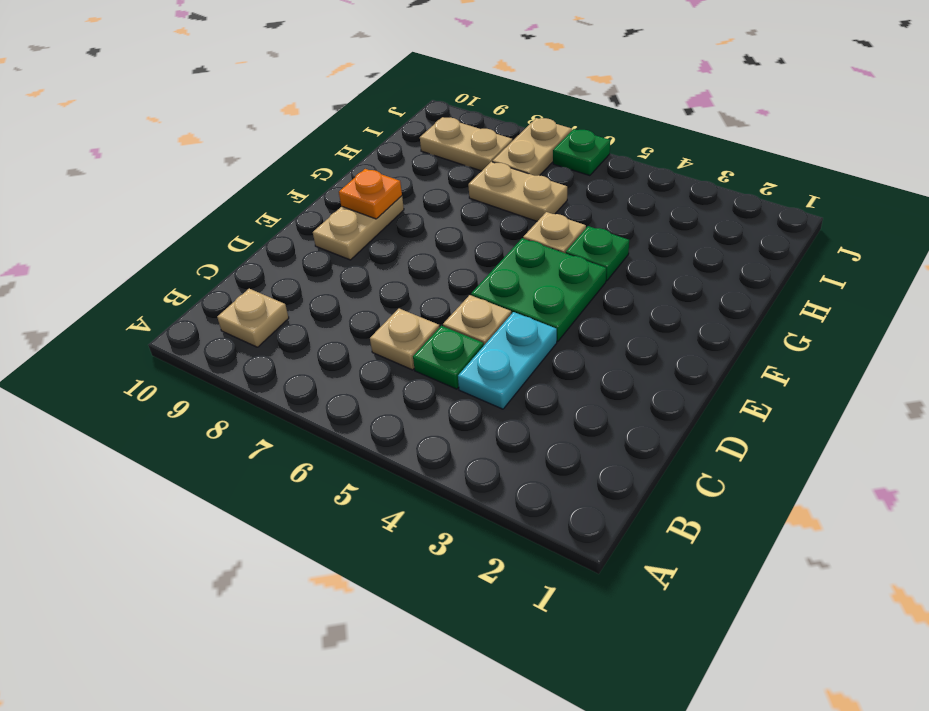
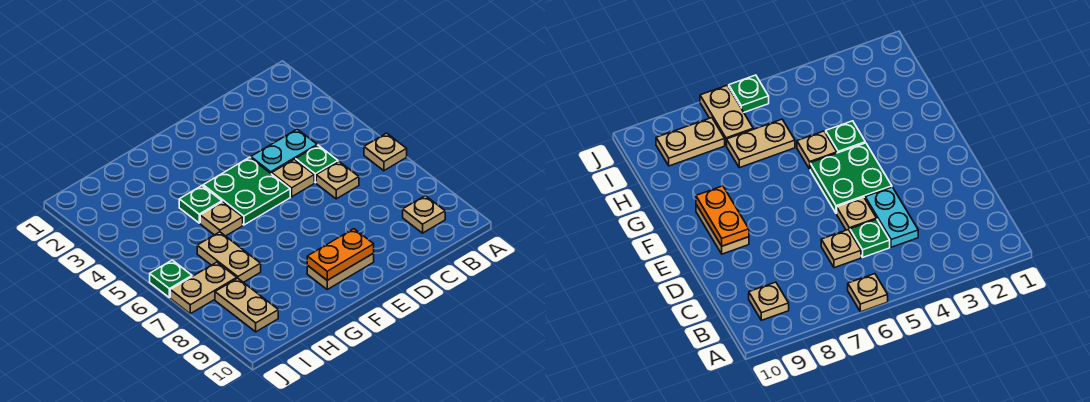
none -> tan 1x1 plate [364,133,407,171]
orange 1x1 plate [339,169,402,219] -> orange 1x2 plate [307,229,374,280]

